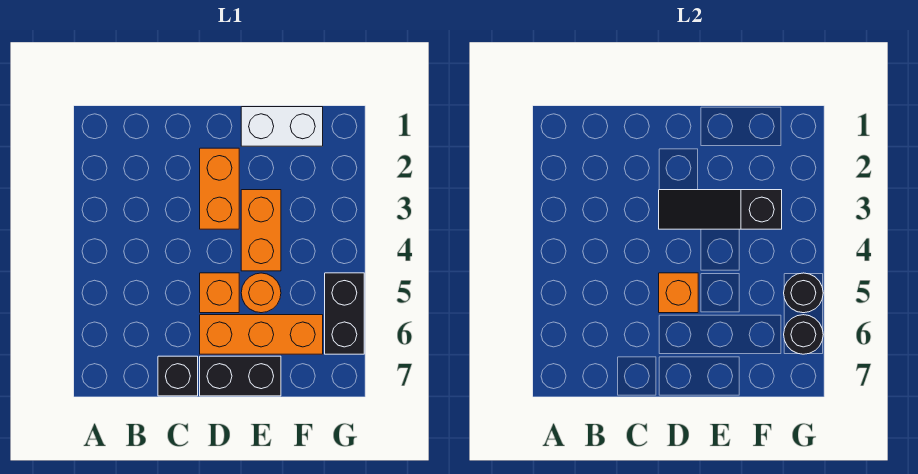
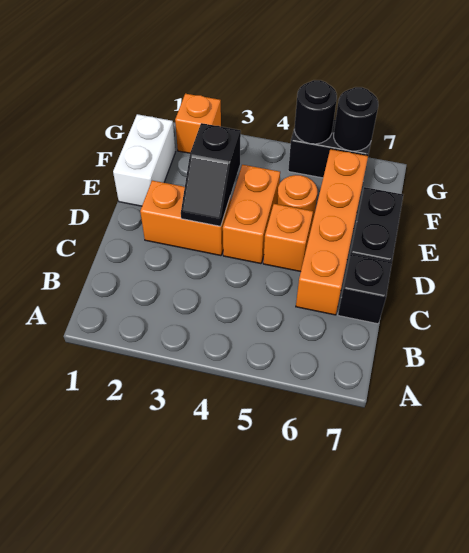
black 1x3 slope [659,190,782,229] -> black 1x2 slope [181,123,241,226]
orange 1x1 brick [659,273,698,313] -> orange 1x1 brick moved to [175,94,221,153]
orange 1x3 brick [200,315,323,354] -> orange 1x4 brick [296,149,368,315]
orange 1x2 brick [241,190,281,271] -> orange 1x2 brick turned to [223,165,280,264]

